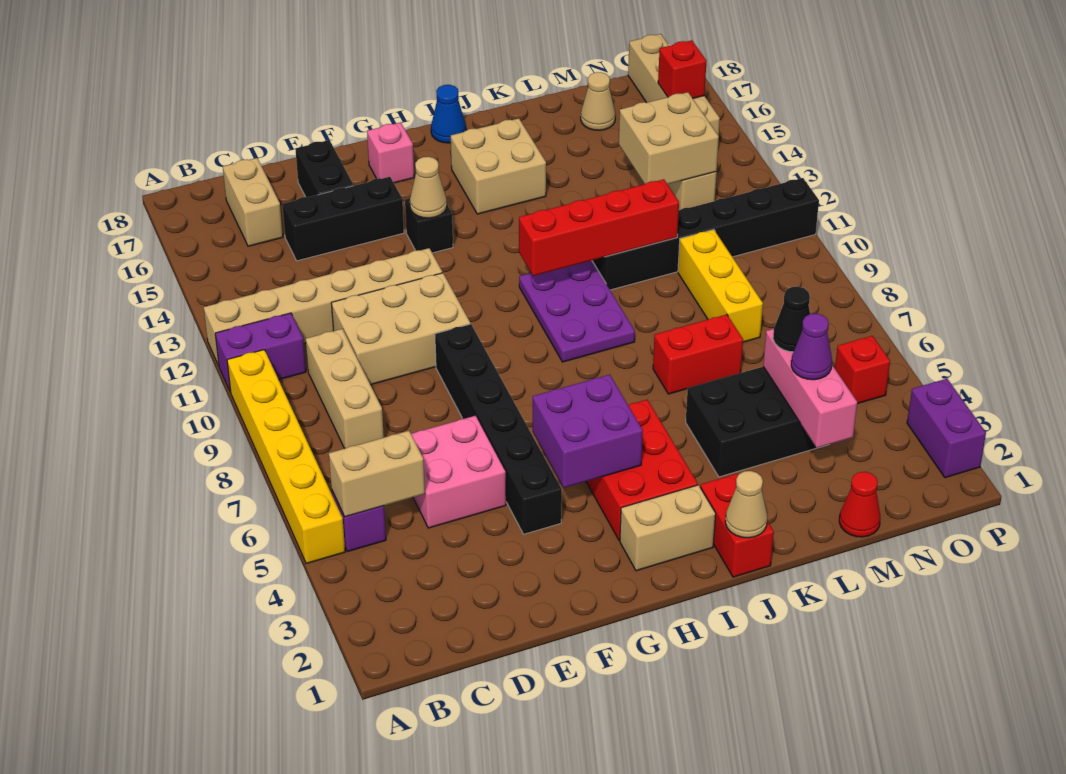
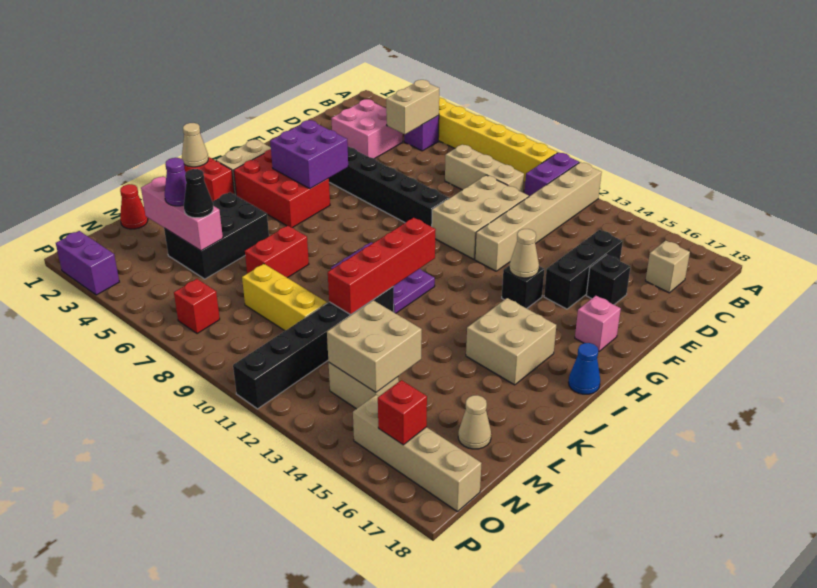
tan 1x2 brick [223,158,283,246] -> tan 1x1 brick [646,241,690,293]
pink 2x2 brick [411,416,506,528] -> pink 2x2 brick moved to [331,99,403,159]
black 1x2 brick [295,140,353,197] -> black 1x1 brick [586,255,630,305]
red 1x1 brick [835,336,890,404] -> red 1x1 brick moved to [174,279,220,334]

